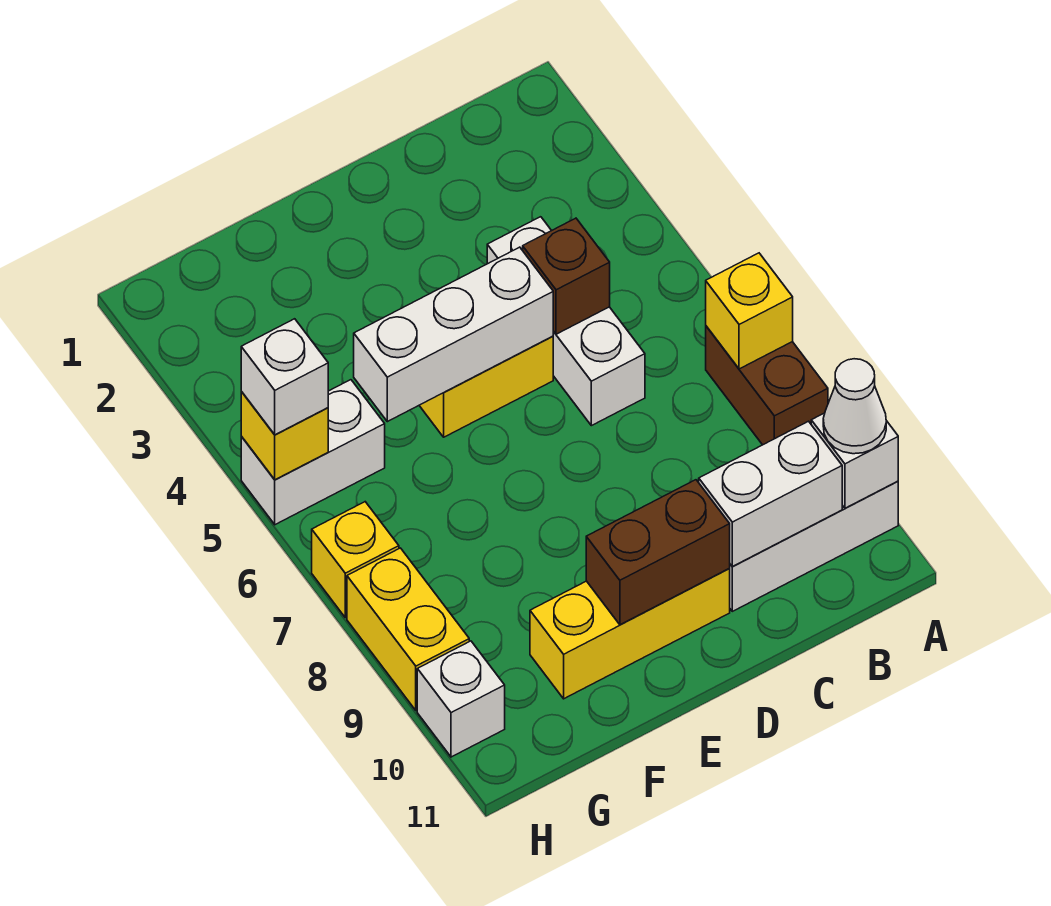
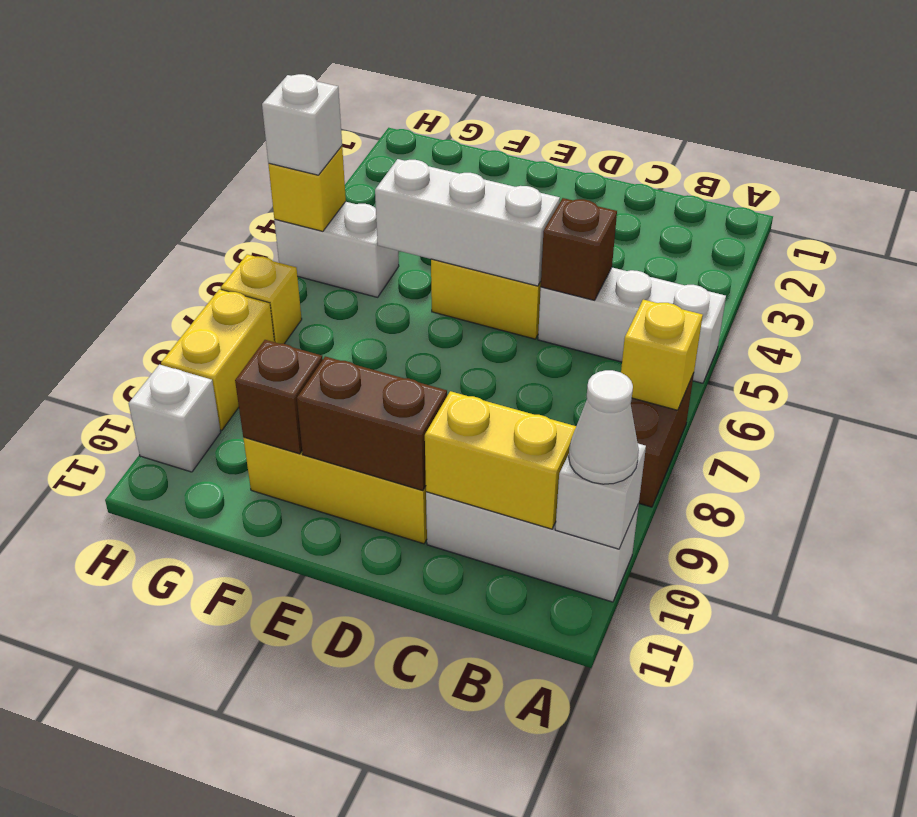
white 1x2 brick [699,421,842,567] -> yellow 1x2 brick [425,391,576,529]
white 1x3 brick [487,217,645,426] -> white 1x3 brick turned to [538,268,726,383]
none -> brown 1x1 brick [235,340,323,454]

